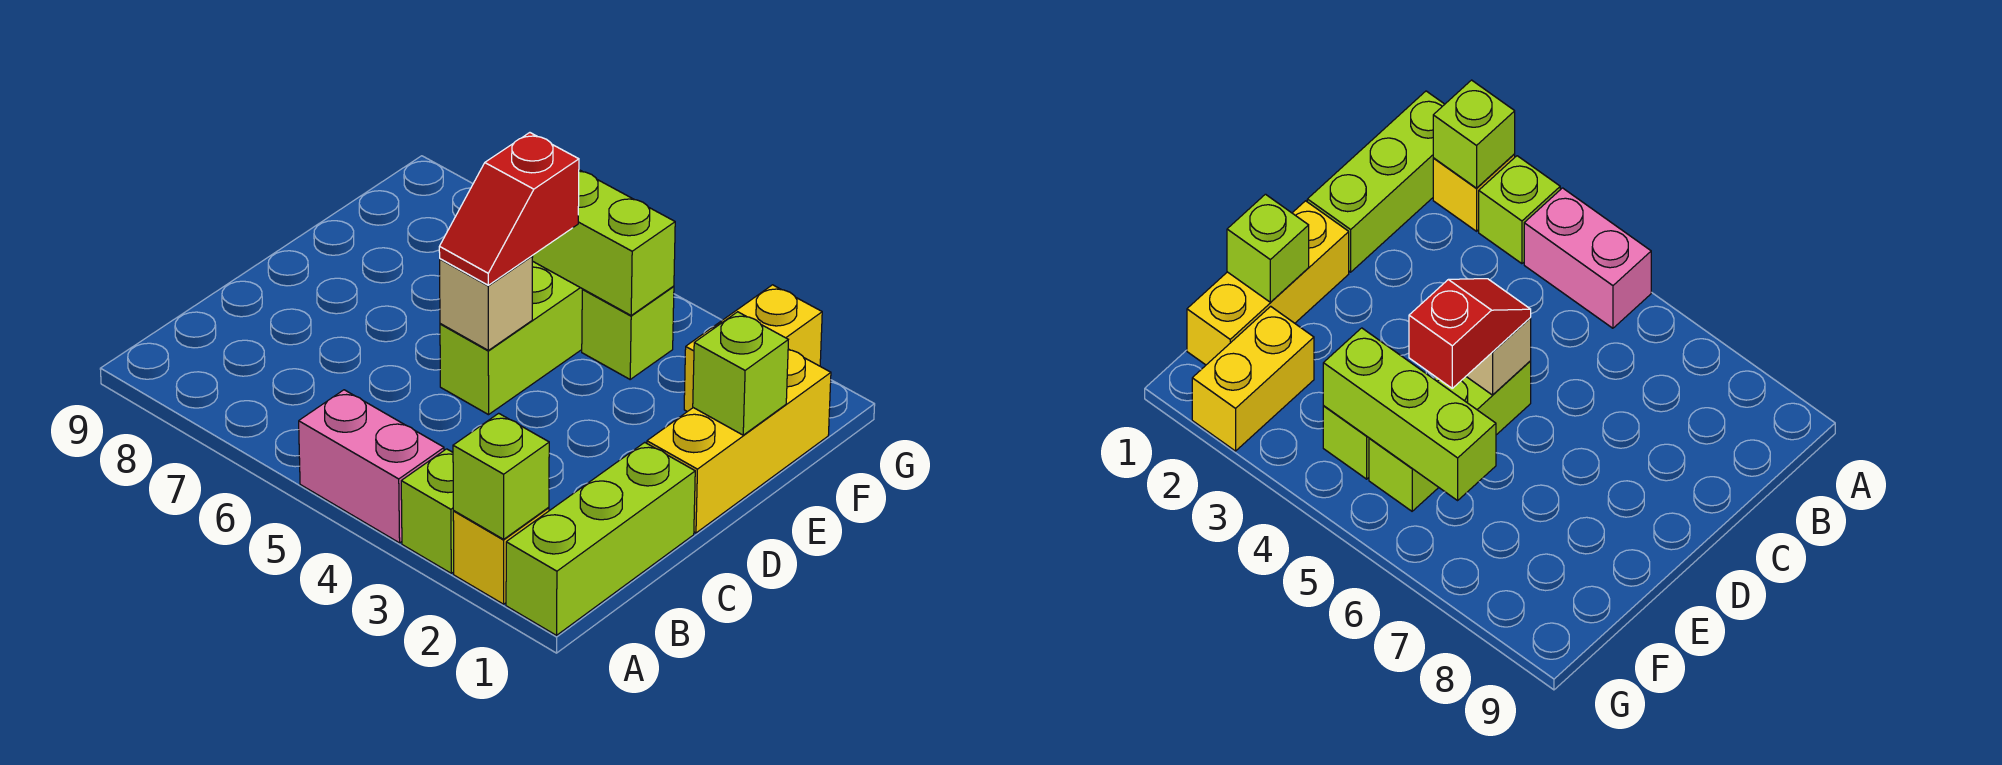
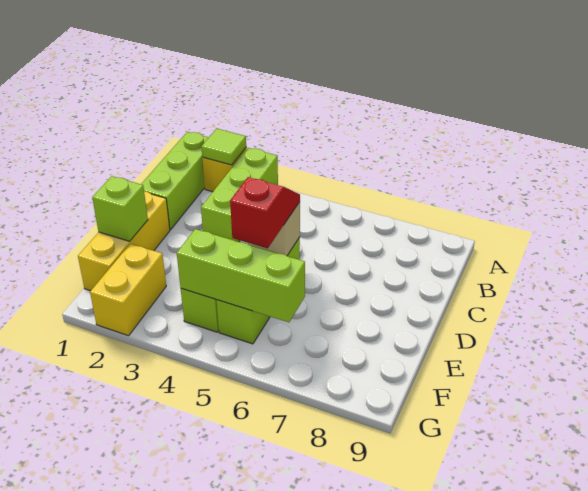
lime 1x1 brick [453,413,549,539] -> lime 1x1 tile [201,129,246,165]
lime 1x1 brick [401,449,454,573] -> lime 1x3 brick [201,148,278,242]
pink 1x2 brick [299,390,444,543] -> none

